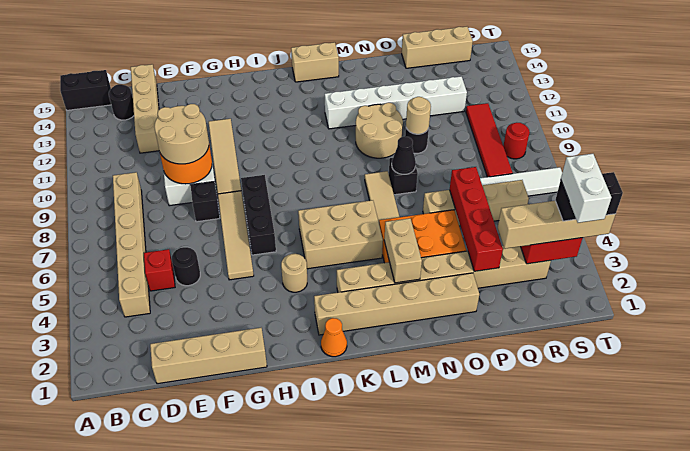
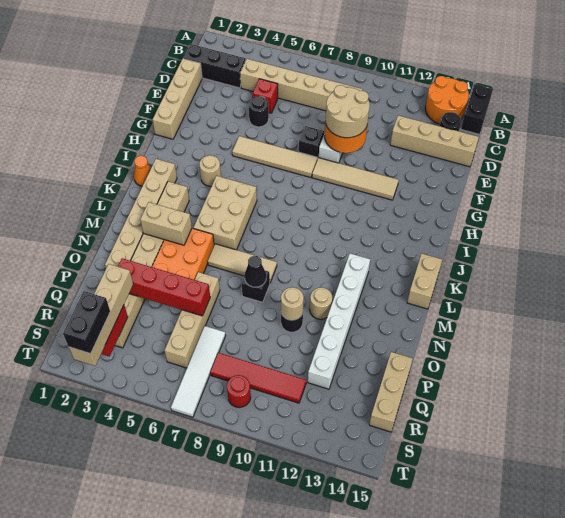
none -> orange 2x2 round brick [425,76,469,124]
black 1x3 brick [241,175,276,255] -> black 1x3 brick moved to [183,44,246,88]
tan 2x2 round brick [356,103,403,158] -> tan 1x1 round brick [310,287,332,319]
white 1x2 brick [561,154,611,223] -> none

